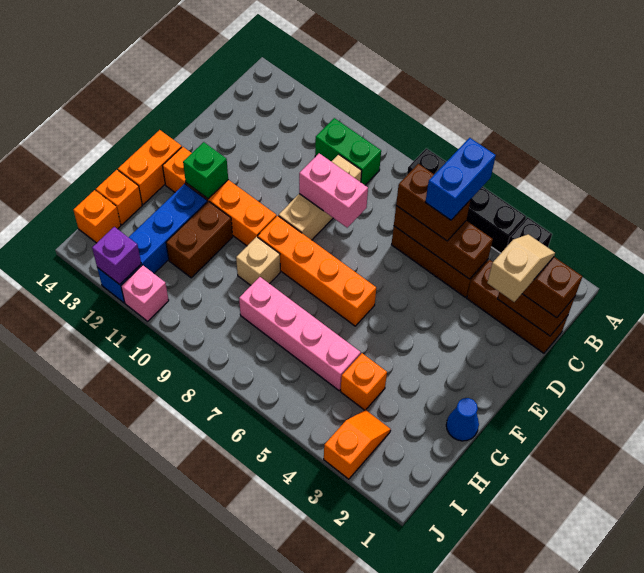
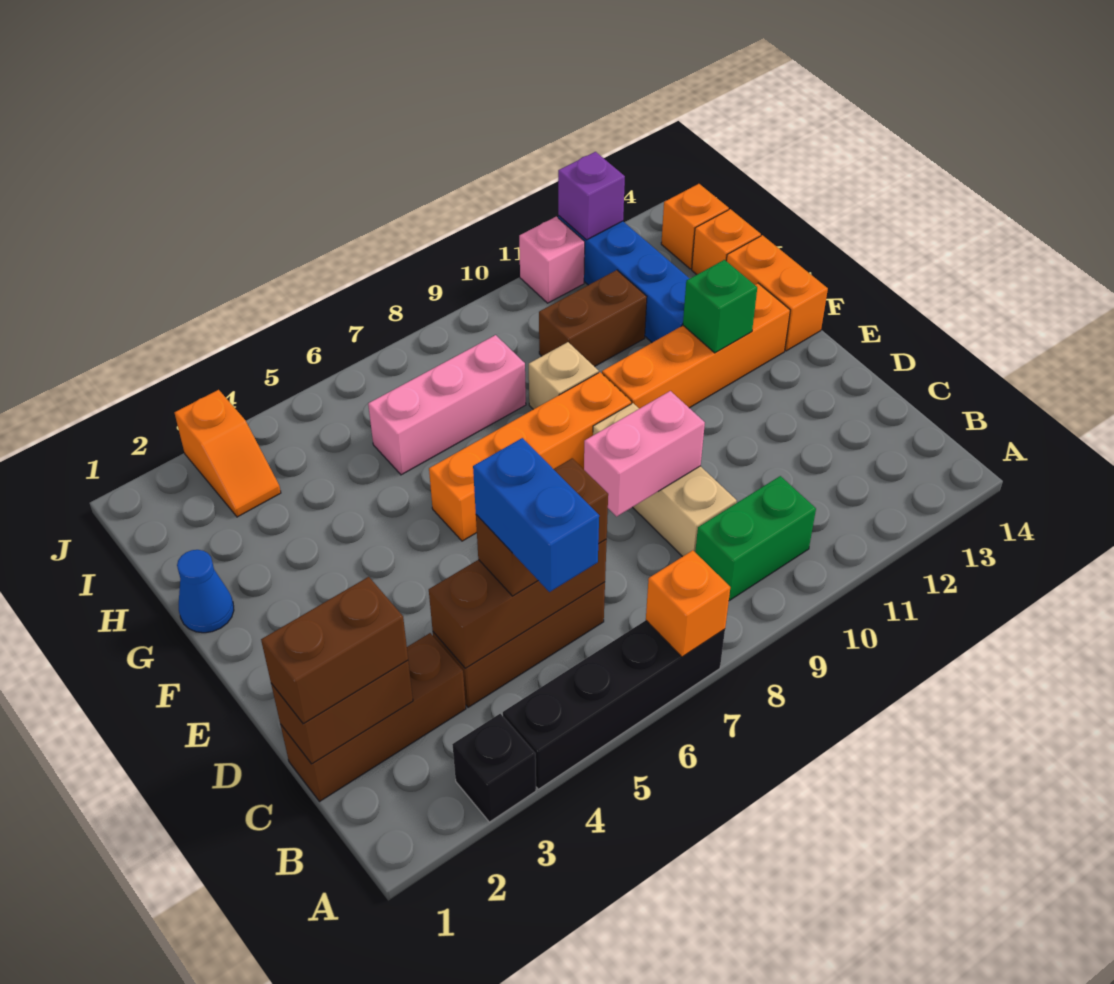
tan 1x2 slope [487,234,555,302] -> none
brown 1x2 brick [166,201,233,278] -> brown 1x2 brick turned to [539,270,647,367]
orange 1x1 brick [341,353,387,410] -> orange 1x1 brick moved to [646,550,730,657]
pink 1x4 brick [239,277,361,391] -> pink 1x3 brick [368,335,526,475]

